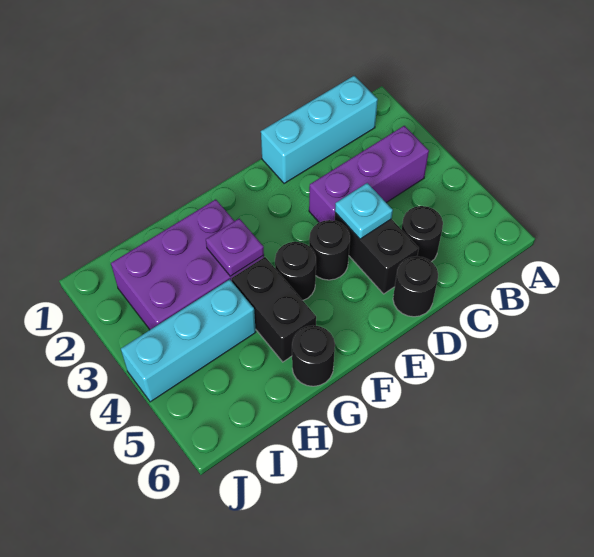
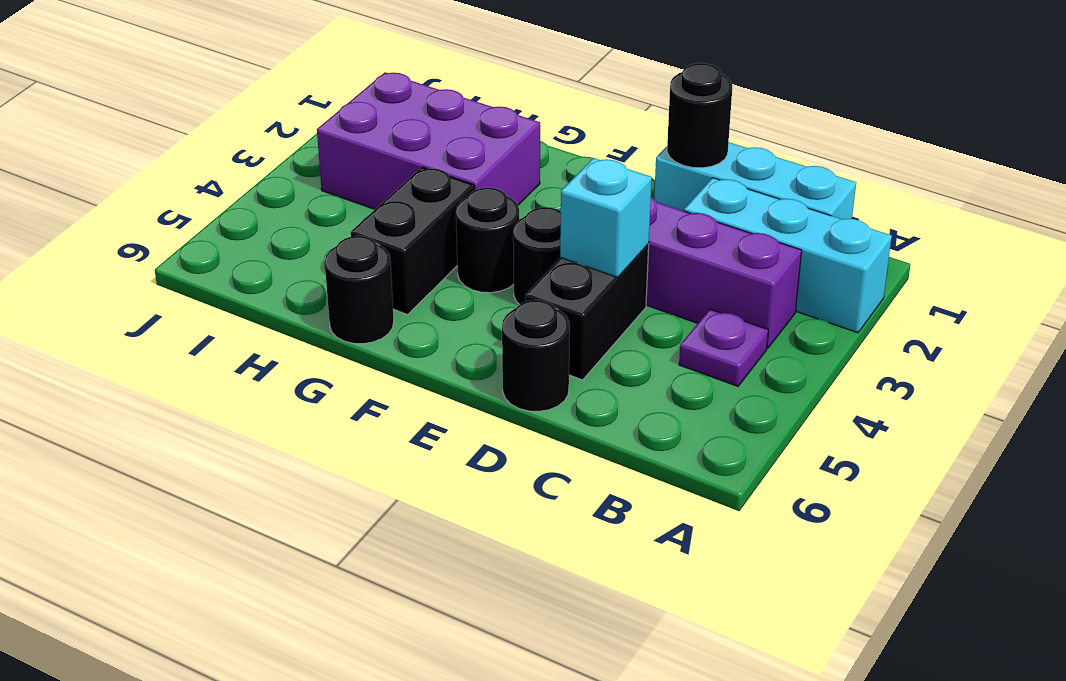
black 1x1 round brick [402,206,443,262] -> black 1x1 round brick moved to [667,63,732,168]
cyan 1x1 plate [335,183,393,239] -> cyan 1x1 brick [560,158,652,277]
purple 1x1 plate [206,219,264,276] -> purple 1x1 plate moved to [679,309,768,386]
cyan 1x3 brick [121,279,256,402] -> cyan 1x3 brick moved to [684,178,892,333]

